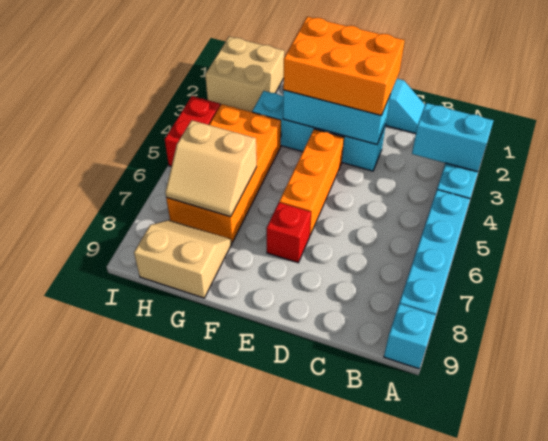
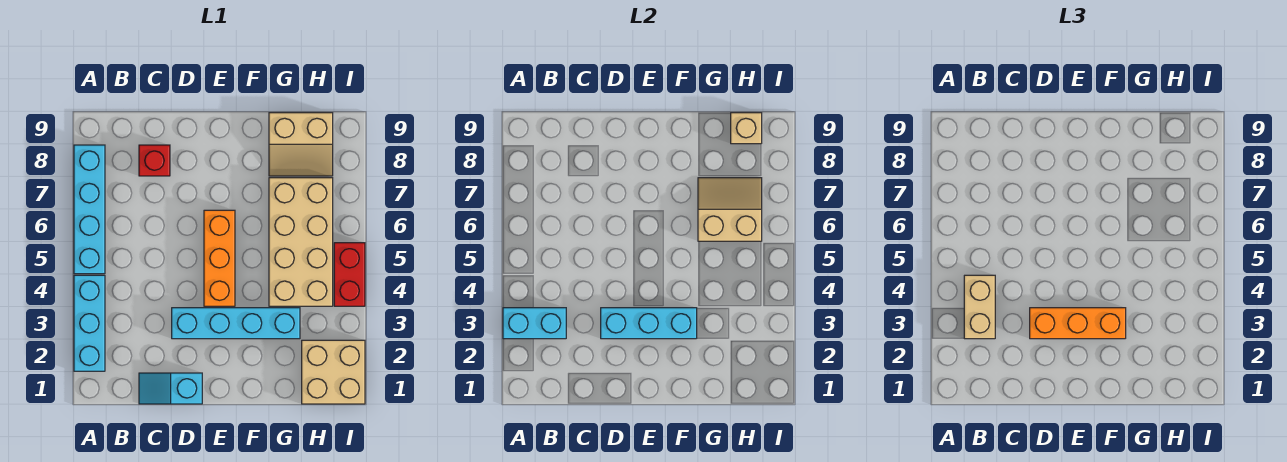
cyan 1x1 brick [384,304,436,369] -> none
none -> tan 1x2 brick [964,275,995,339]
orange 2x3 brick [283,17,405,116] -> orange 1x3 brick [1030,308,1126,339]
red 1x1 brick [267,202,311,263] -> red 1x1 brick moved to [139,145,170,176]
orange 2x4 brick [166,104,281,242] -> tan 2x4 brick [269,178,333,306]
none -> tan 1x1 brick [731,113,762,144]

